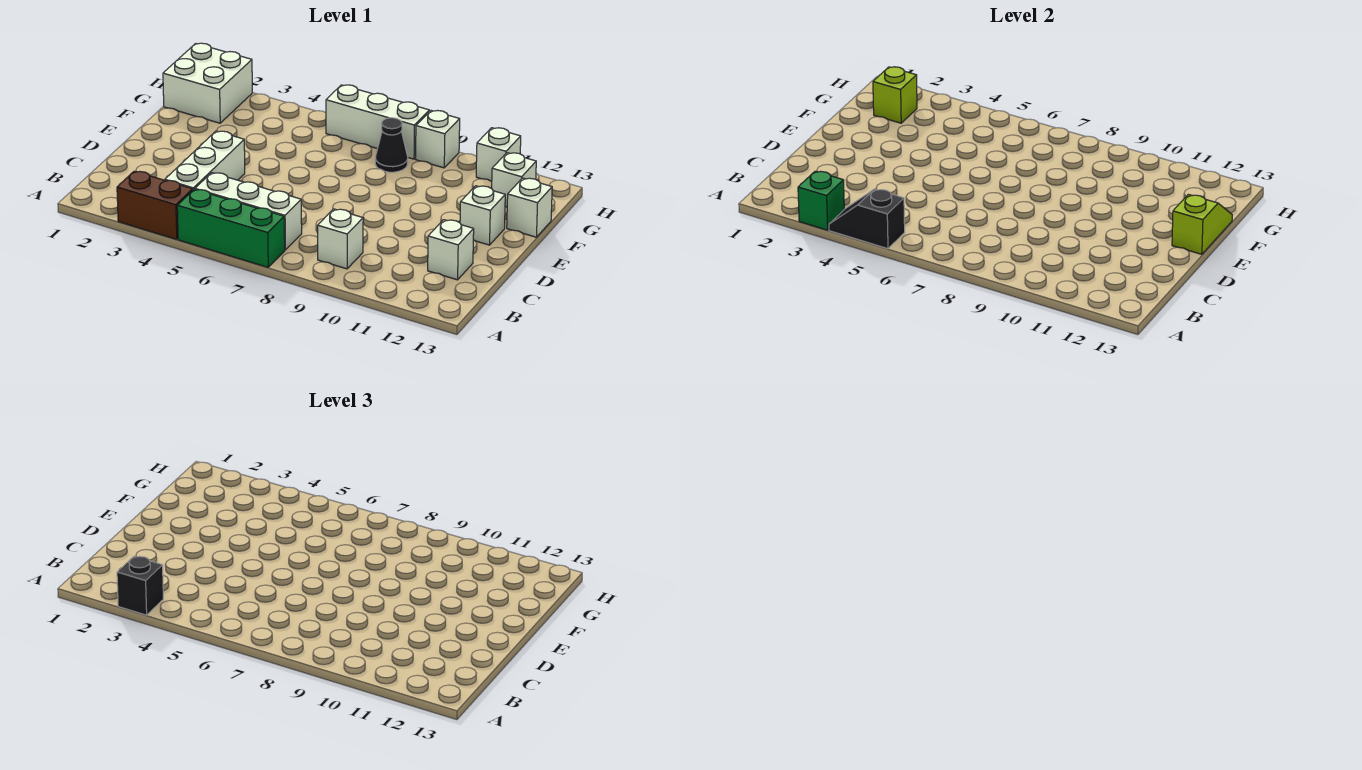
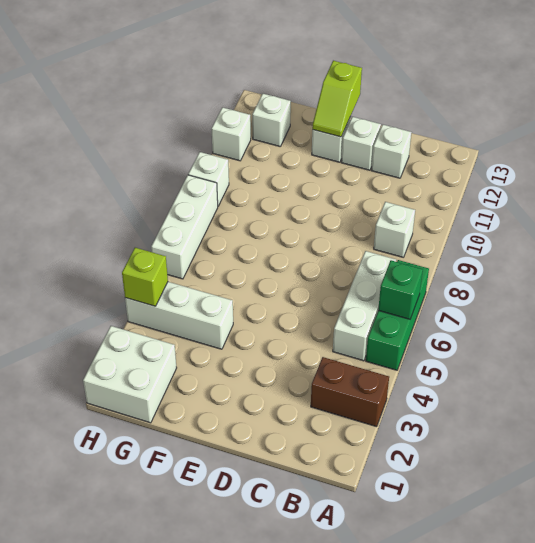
brown 1x2 brick [117,171,193,239] -> brown 1x2 brick turned to [311,357,389,427]
green 1x1 brick [798,171,844,230] -> green 1x1 brick moved to [378,260,423,319]
black 1x1 brick [117,556,163,615] -> none
black 1x2 slope [829,189,905,249] -> none
white 1x3 brick [165,131,245,190] -> white 1x3 brick moved to [125,282,233,349]
lime 1x2 slope [1172,194,1232,254] -> lime 1x2 slope turned to [312,61,362,137]
white 1x1 brick [507,178,552,237] -> white 1x1 brick moved to [341,117,381,170]
lime 1x1 brick [873,67,917,123] -> lime 1x1 brick moved to [122,248,168,306]
black 1x1 cone [375,118,408,172] -> none

